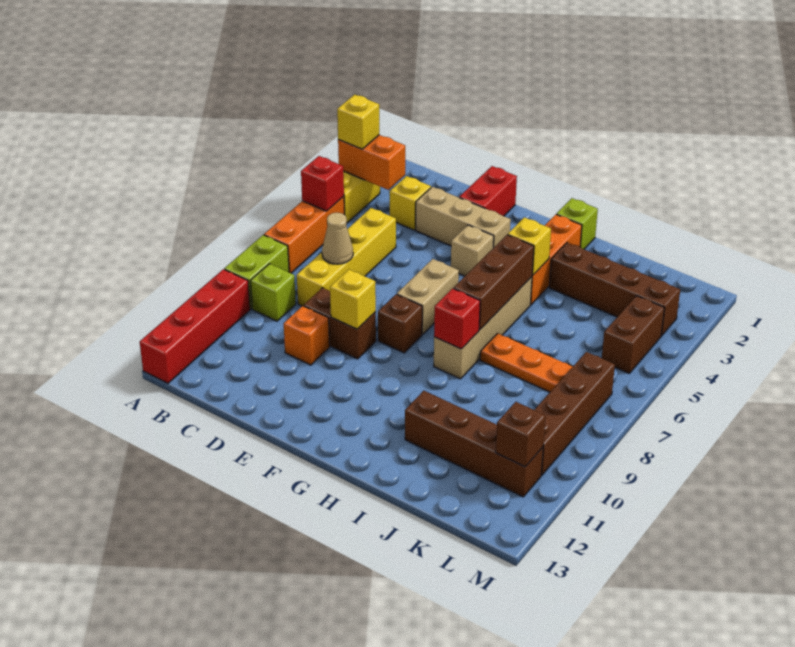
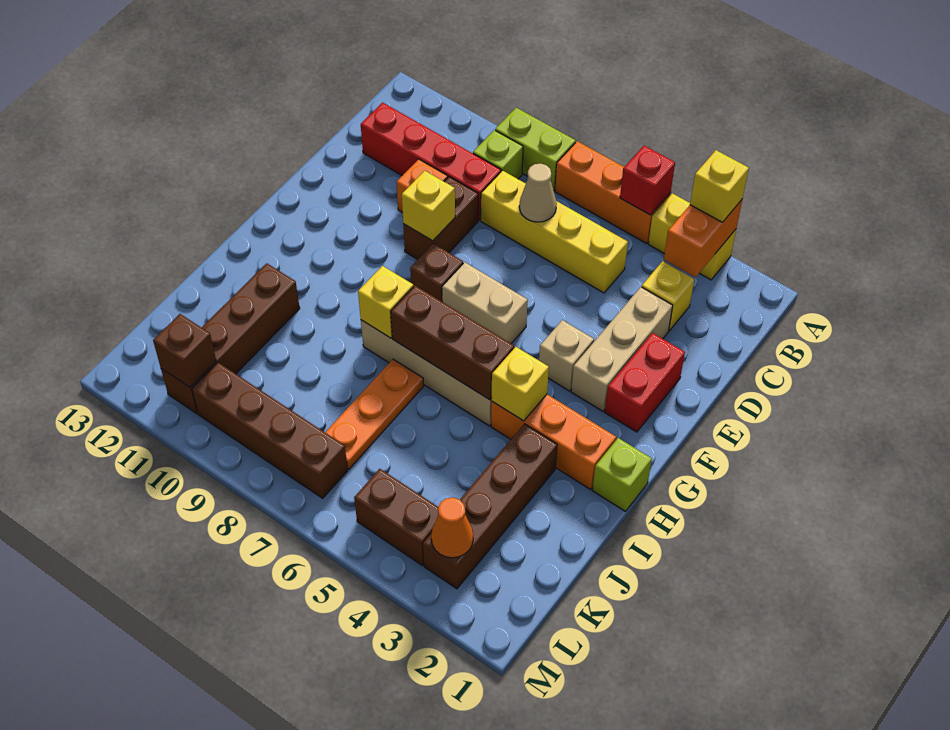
red 1x4 brick [140,269,250,383] -> red 1x4 brick moved to [361,103,501,220]
red 1x2 brick [459,166,517,216] -> red 1x2 brick turned to [605,333,685,432]
red 1x1 brick [434,289,480,349] -> yellow 1x1 brick [358,266,413,338]
none -> orange 1x1 cone [431,498,473,558]

